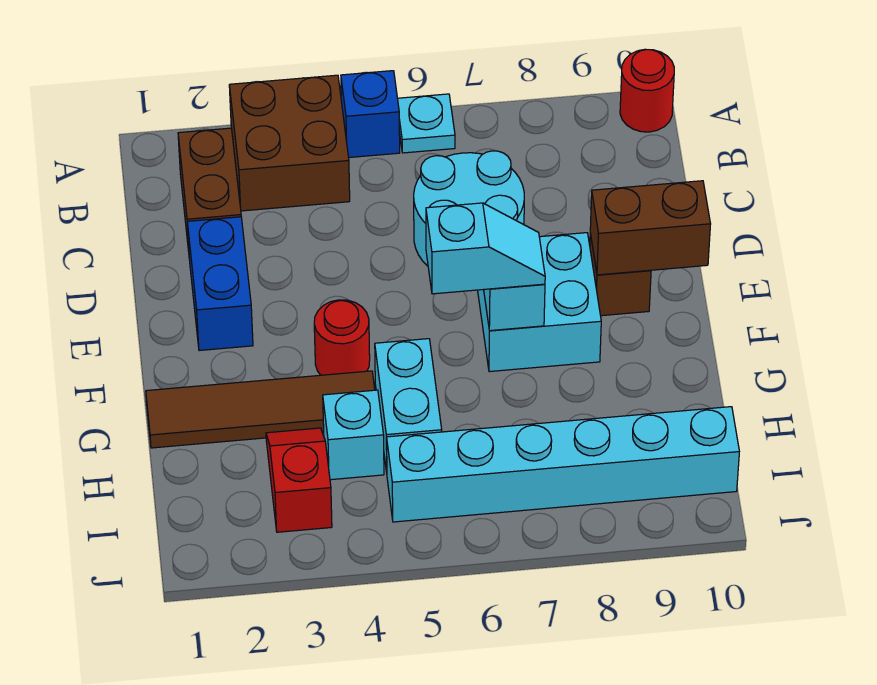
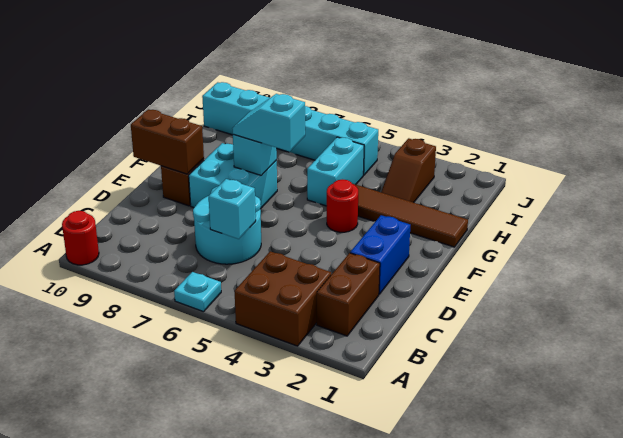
blue 1x1 brick [341,71,400,157] -> none
red 1x2 slope [266,428,332,532] -> brown 1x2 slope [381,138,436,203]
cyan 1x1 brick [323,390,384,480] -> cyan 1x1 brick moved to [209,179,256,239]

